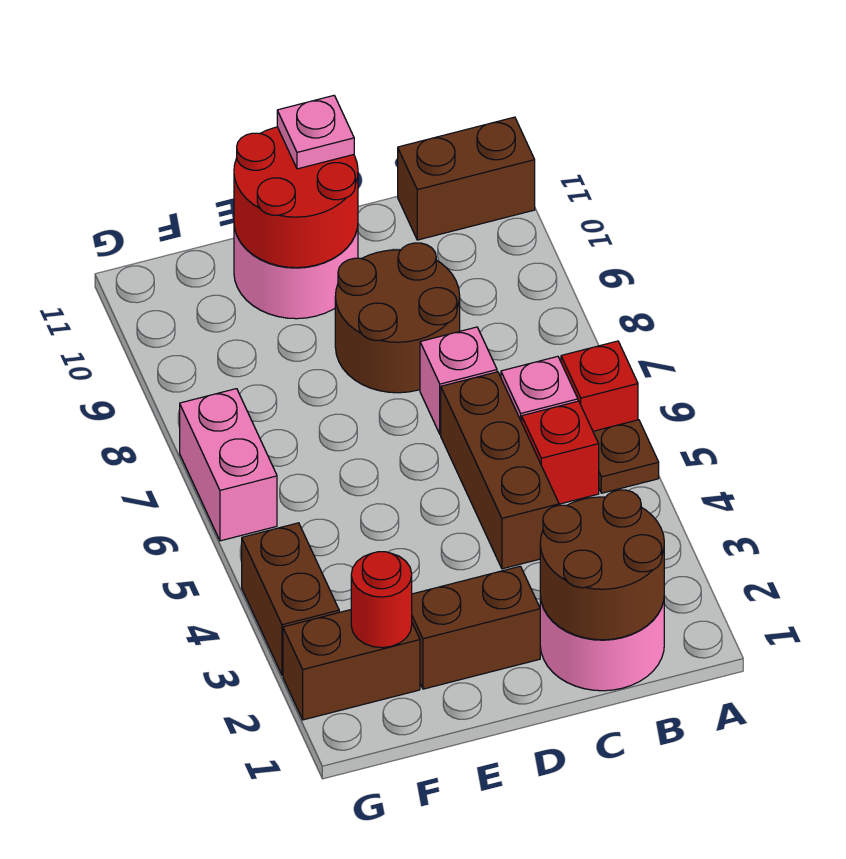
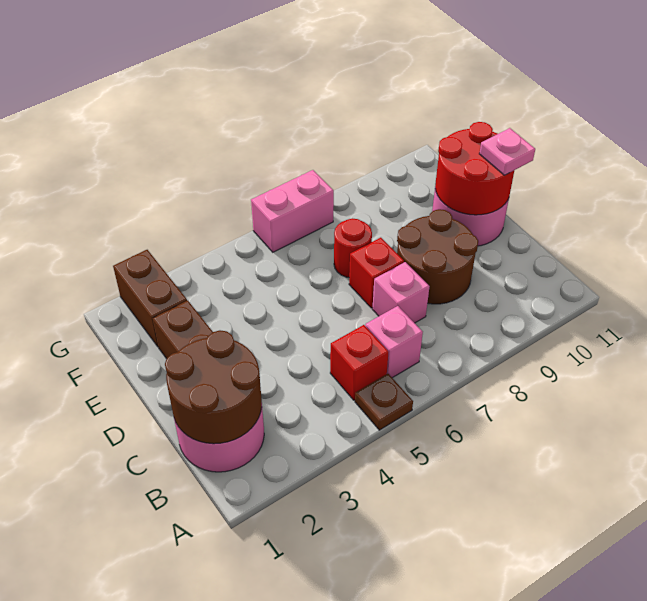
red 1x1 brick [561,341,638,431] -> red 1x1 brick moved to [349,238,404,308]
brown 1x2 brick [398,117,535,240] -> none
brown 1x3 brick [441,372,559,569] -> none
red 1x1 round brick [351,552,412,648] -> red 1x1 round brick moved to [334,218,372,277]
brown 1x2 brick [242,523,339,675] -> none

